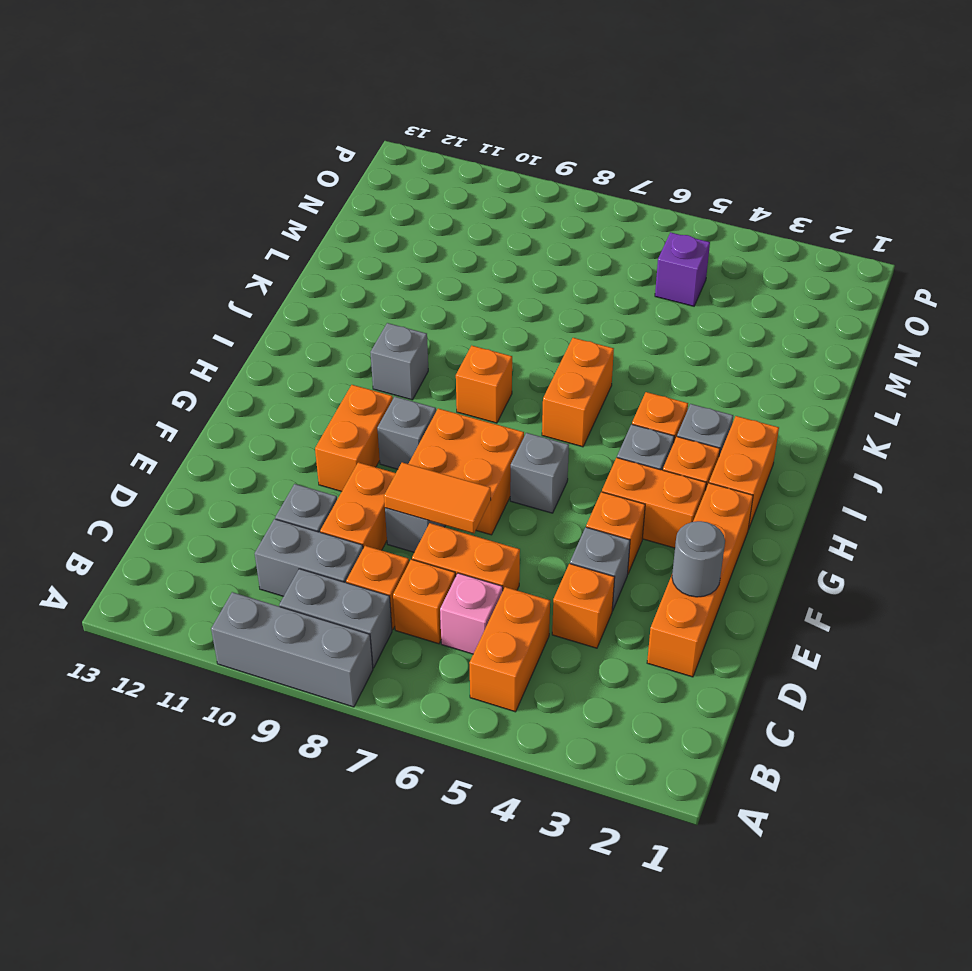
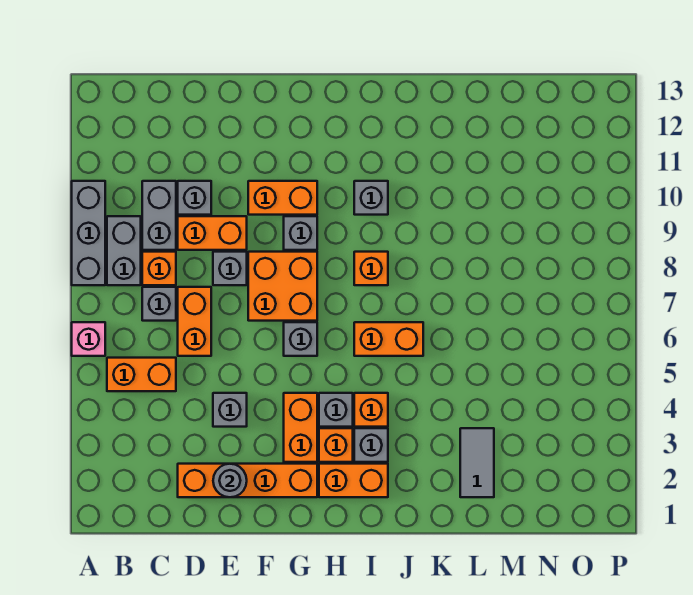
pink 1x1 brick [440,573,503,654] -> pink 1x1 brick moved to [72,322,105,356]
orange 1x1 brick [393,559,455,644] -> grey 1x1 brick [142,287,176,321]
orange 1x1 brick [552,564,615,648] -> none
orange 1x2 tile [384,462,491,533] -> none
orange 1x1 brick [586,492,645,573] -> none
none -> grey 1x2 tile [460,428,494,497]
purple 1x1 brick [655,232,710,306] -> none

